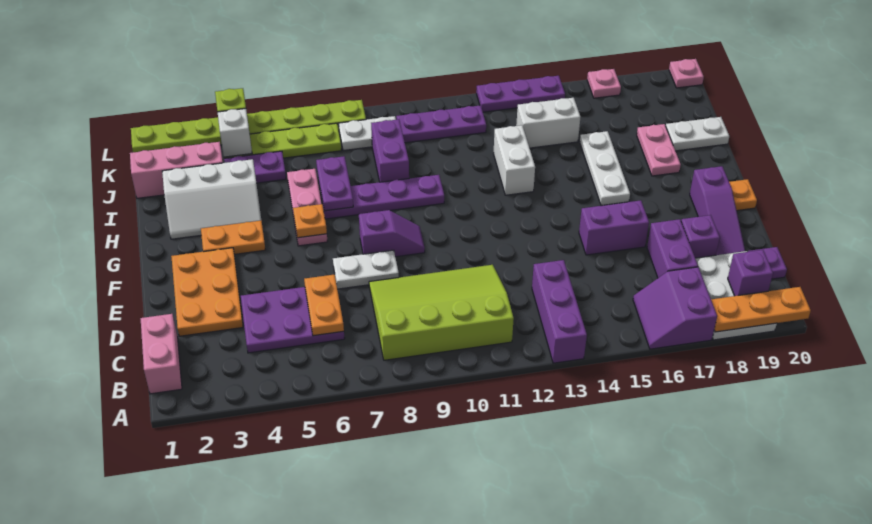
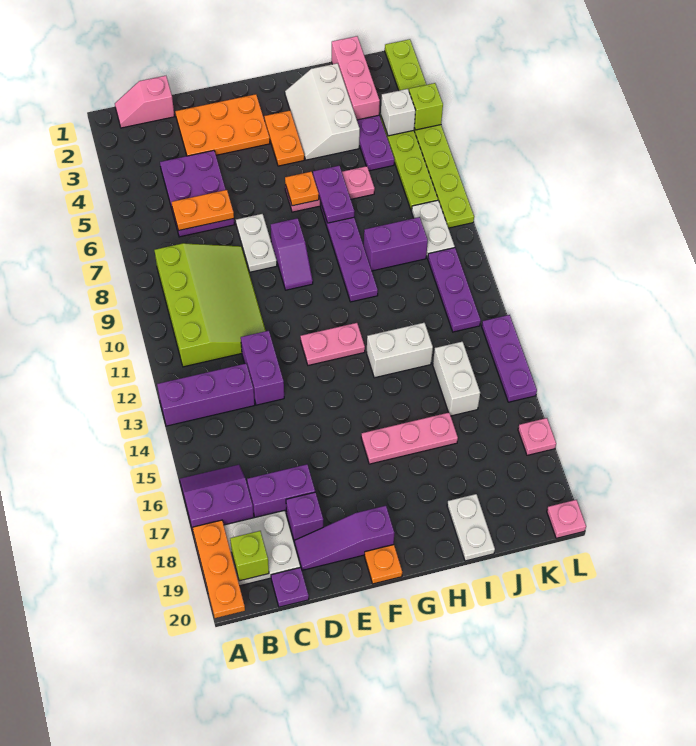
pink 1x2 brick [141,314,182,394] -> pink 1x2 slope [115,76,174,128]
purple 1x1 brick [728,250,773,296] -> lime 1x1 brick [230,531,269,581]
purple 1x2 brick [579,200,649,255] -> purple 1x2 brick moved to [241,331,284,405]
white 1x3 plate [580,131,630,206] -> pink 1x3 plate [361,413,458,464]
purple 1x2 plate [316,156,353,211] -> purple 1x2 plate turned to [313,166,355,223]
pink 1x2 plate [637,124,681,176] -> pink 1x2 plate moved to [300,323,365,365]

